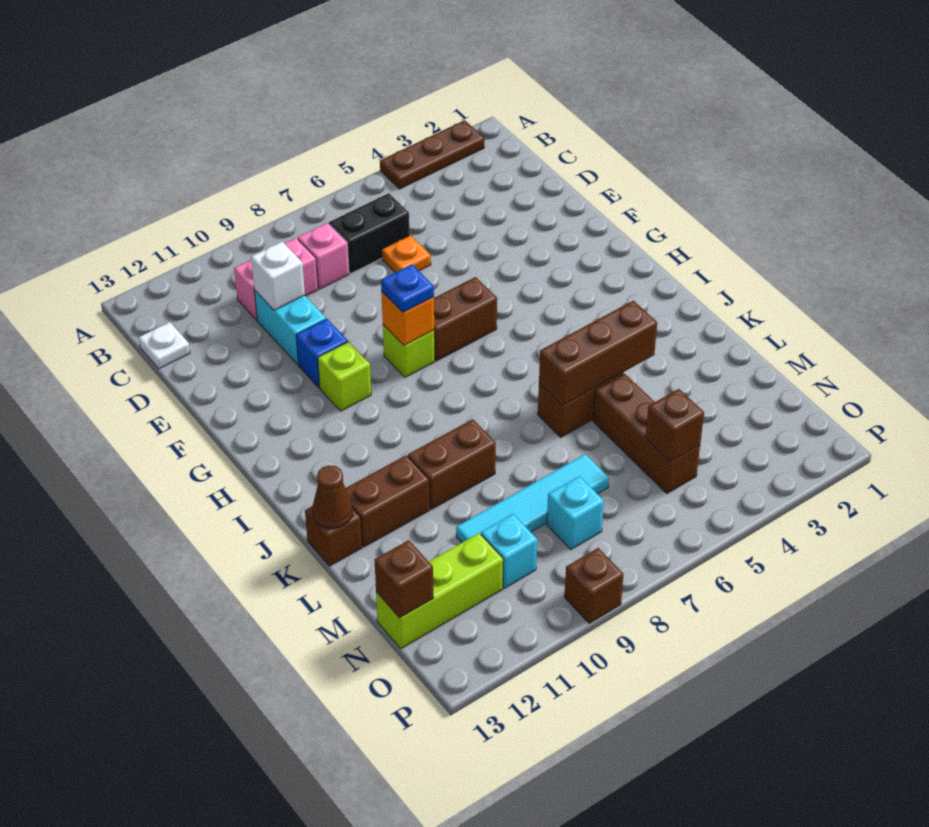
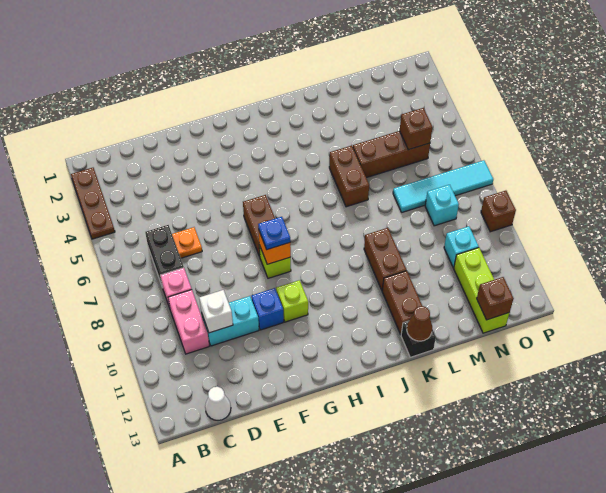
white 1x1 plate [139,322,190,369] -> white 1x1 cone [205,387,231,420]
brown 1x3 brick [539,301,657,406] -> none
brown 1x1 brick [305,506,362,566] -> black 1x1 brick [401,321,436,357]
cyan 1x4 tile [456,454,609,542] -> cyan 1x4 tile turned to [393,160,493,212]

